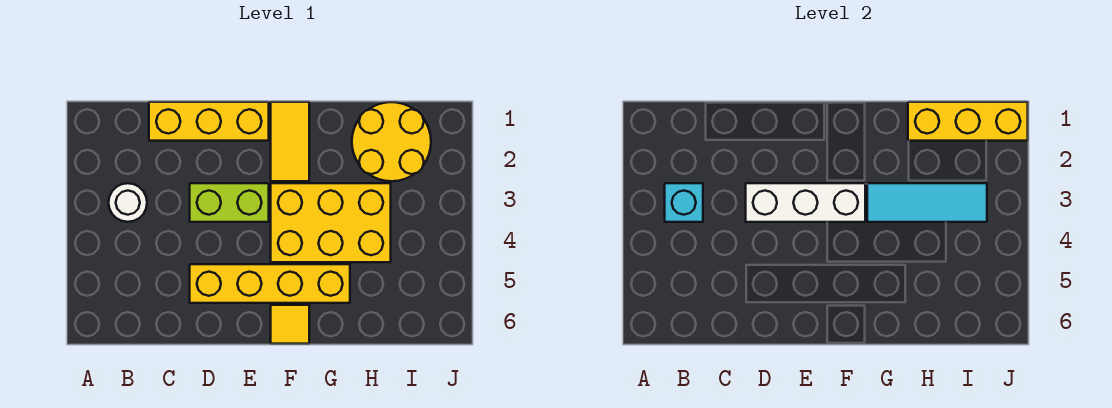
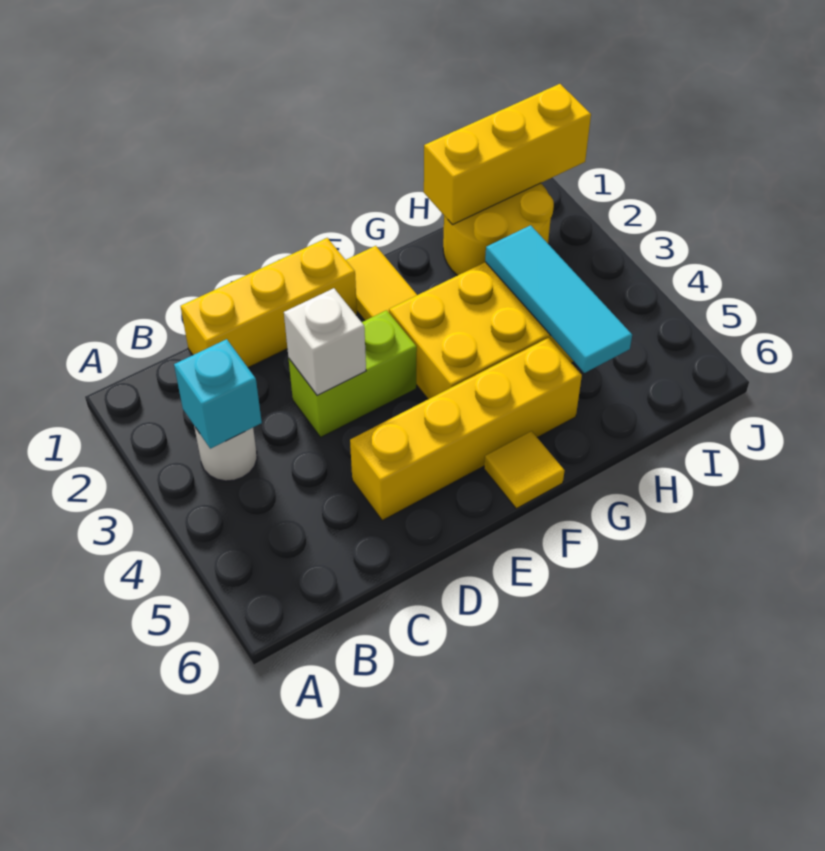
white 1x3 brick [746,183,865,222] -> white 1x1 brick [284,288,366,395]
cyan 1x3 tile [867,183,987,222] -> cyan 1x3 tile turned to [485,225,632,373]

